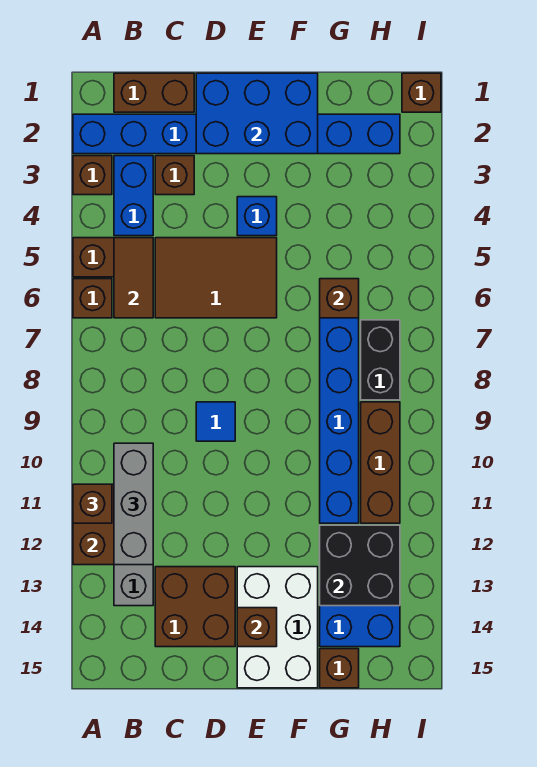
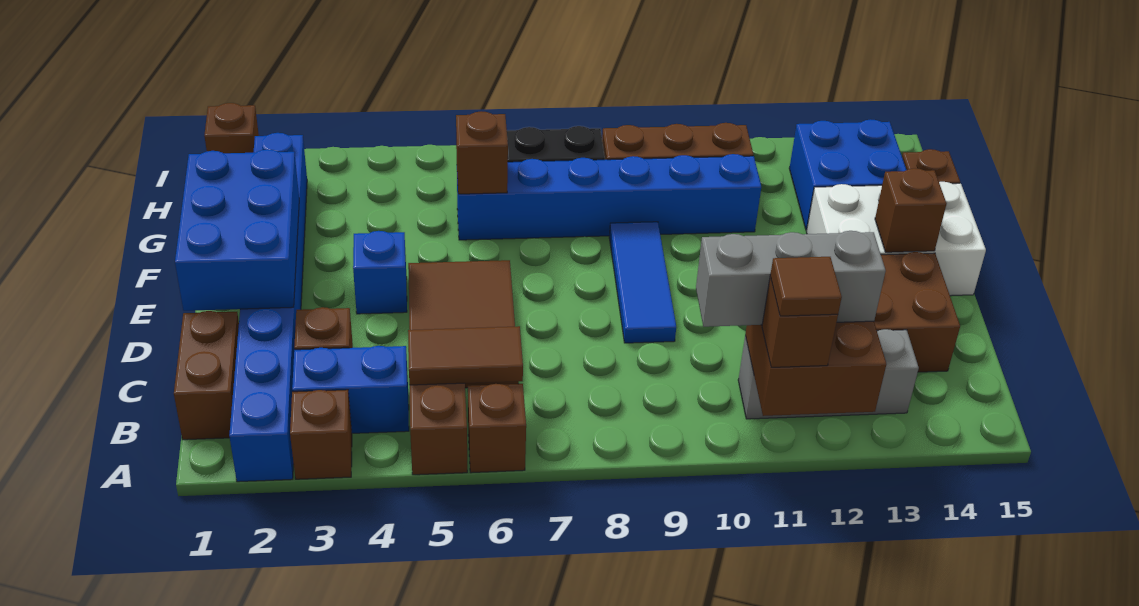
none -> brown 1x1 tile [770,257,842,316]
blue 1x1 tile [196,402,235,441] -> blue 1x3 tile [609,222,676,343]
black 2x2 brick [320,525,400,606] -> none

